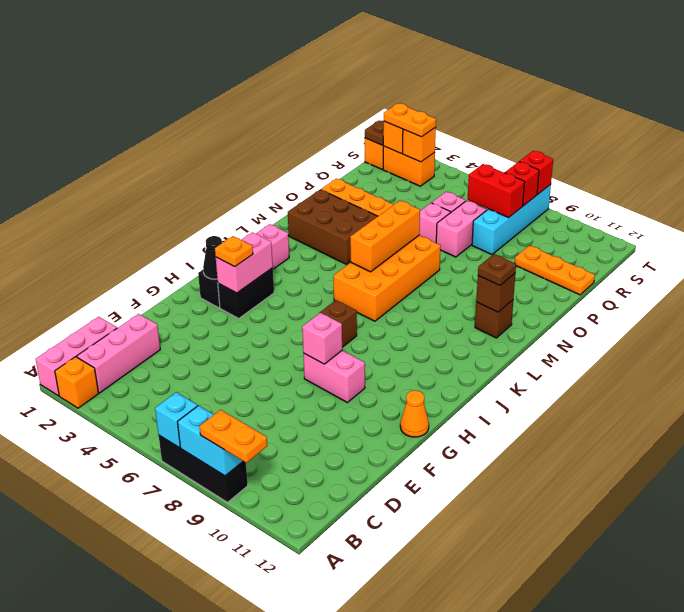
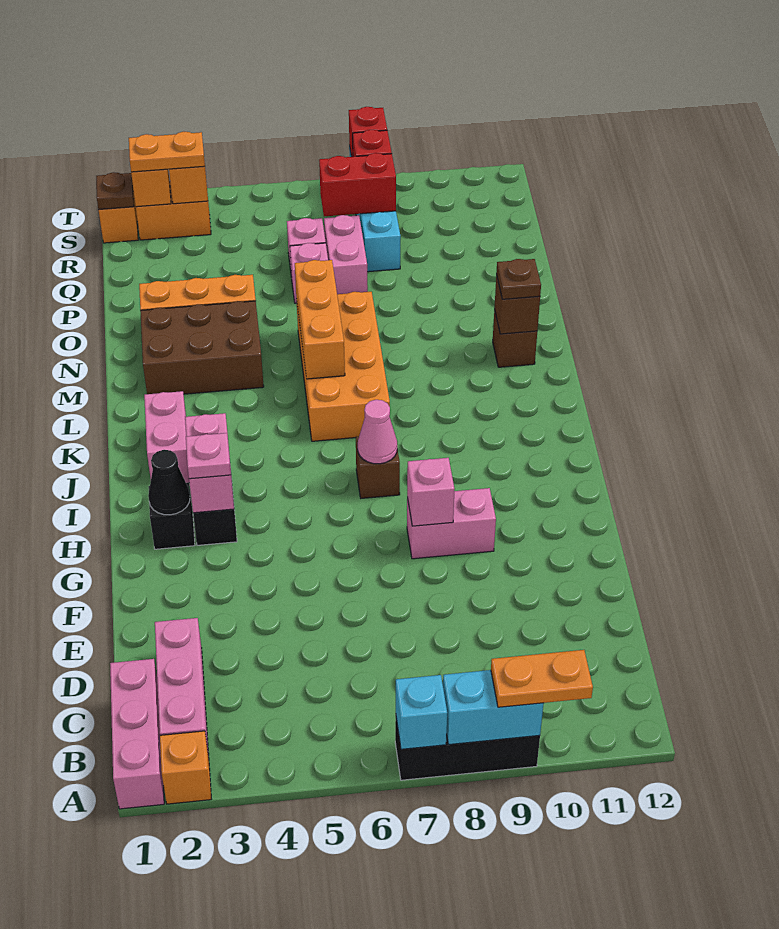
orange 1x1 cone [400,390,429,437] -> none
orange 1x1 plate [215,236,253,267] -> pink 1x1 plate [186,433,231,479]
none -> pink 1x1 cone [358,400,397,464]
orange 1x3 plate [515,245,595,295] -> none

